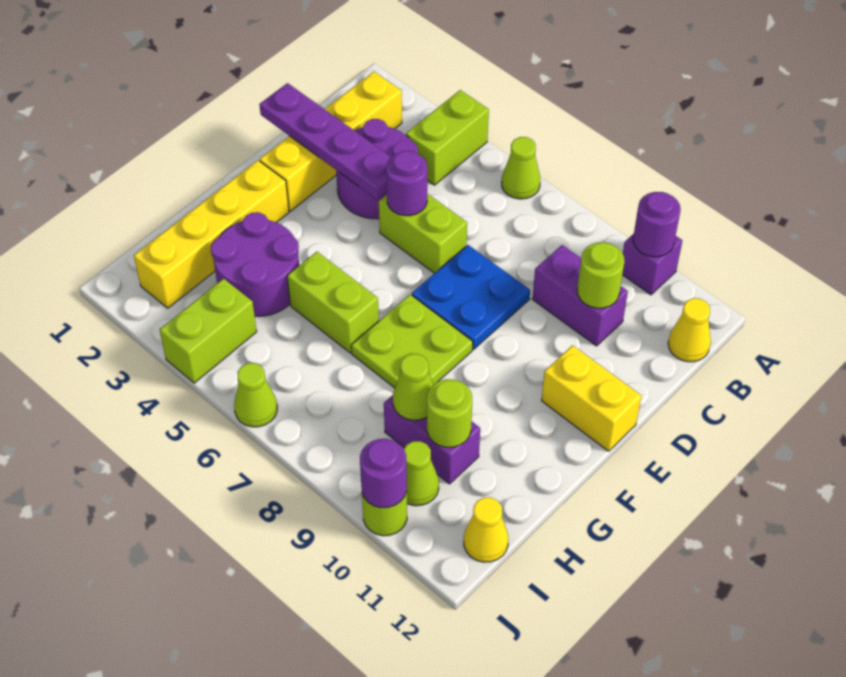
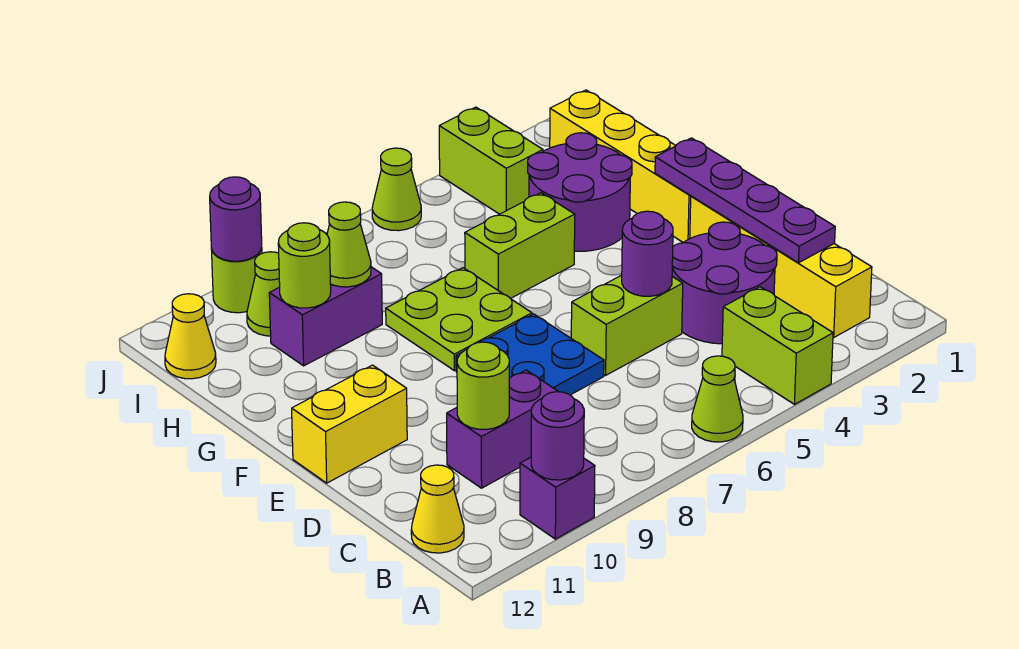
purple 1x4 plate [259,83,391,200] -> purple 1x4 plate turned to [655,138,835,263]

